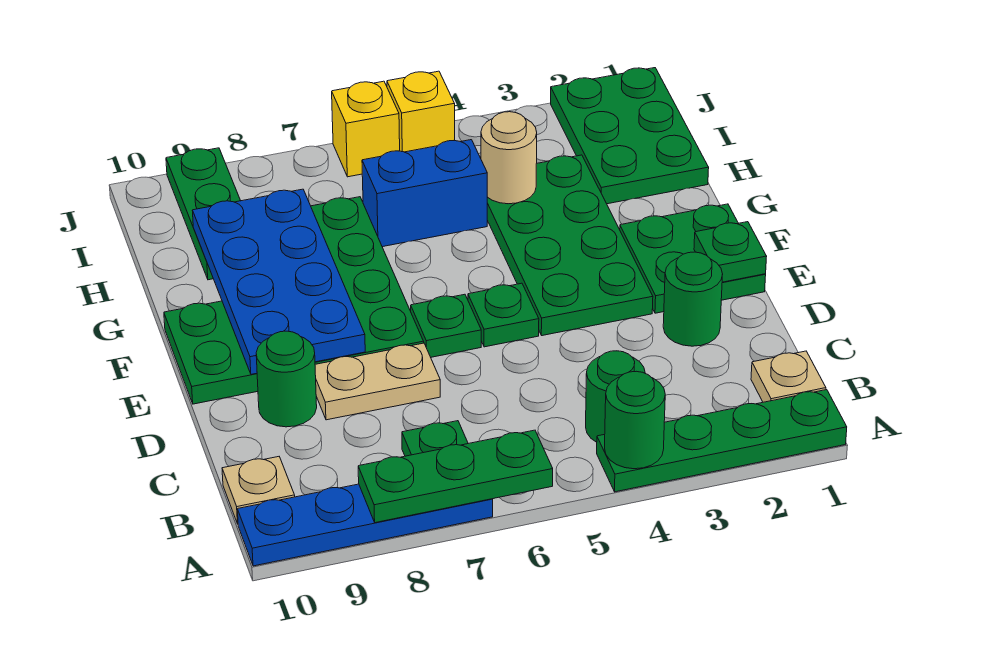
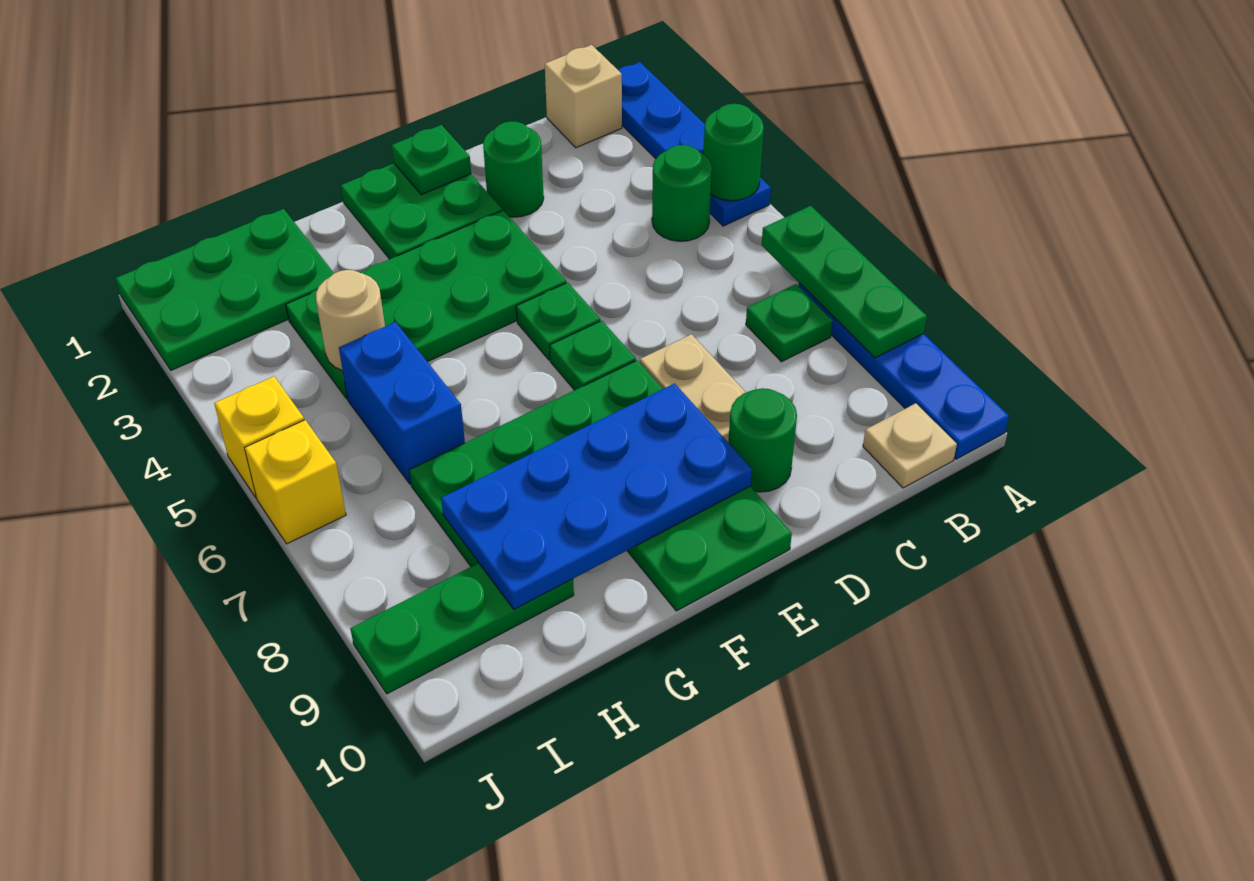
green 1x4 plate [597,390,847,492] -> blue 1x4 plate [618,62,771,226]
tan 1x1 plate [751,351,826,402] -> tan 1x1 brick [545,45,622,148]

